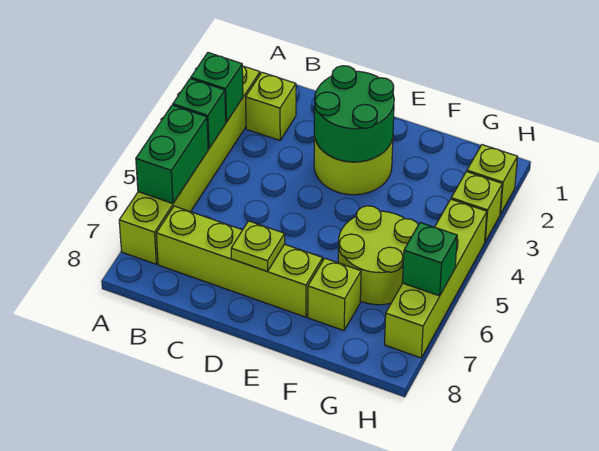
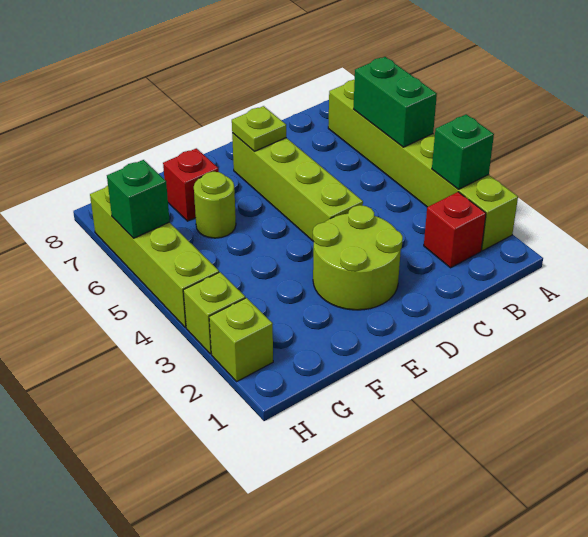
green 1x1 brick [173,79,226,149] -> none
lime 1x1 brick [246,72,296,140] -> red 1x1 brick [424,192,486,268]
lime 1x4 brick [156,206,323,317] -> lime 1x4 brick turned to [232,133,363,242]
green 2x2 round brick [314,66,394,162] -> none
lime 2x2 round brick [338,206,418,305] -> lime 1x1 round brick [194,172,236,238]
lime 1x1 brick [308,258,361,331] -> red 1x1 brick [163,148,219,221]

